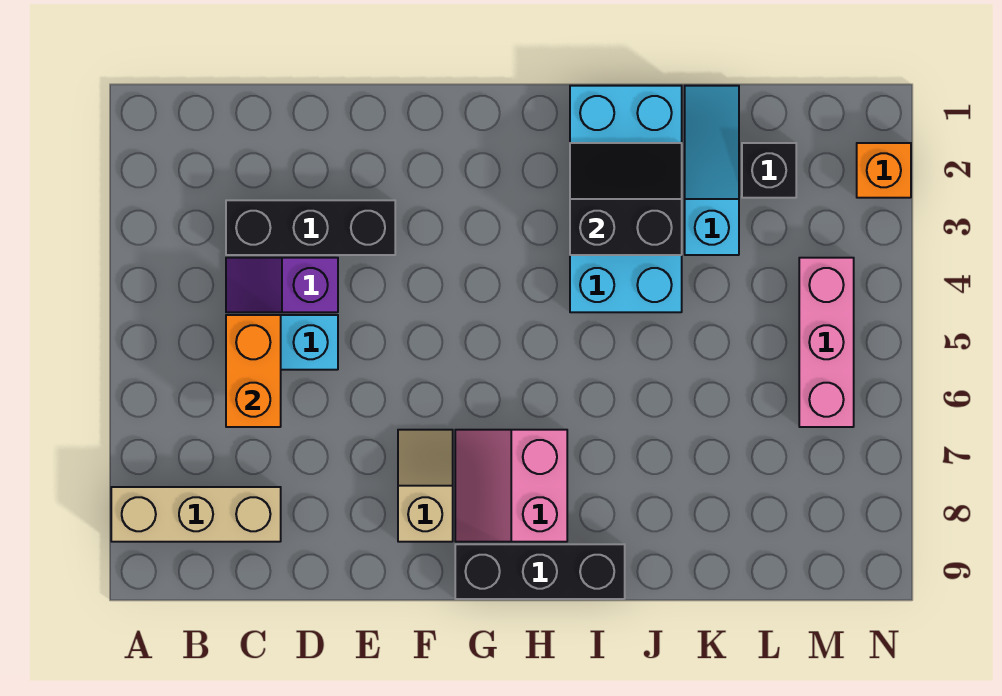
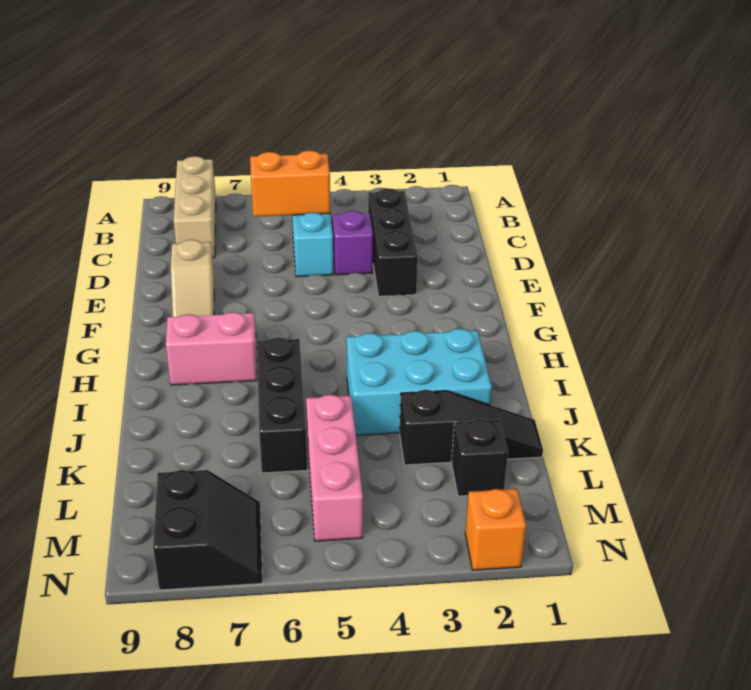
tan 1x2 slope [398,430,453,542] -> tan 1x2 slope turned to [171,240,214,317]
black 1x3 brick [455,544,625,599] -> black 1x3 brick moved to [257,338,307,473]
cyan 2x4 brick [570,86,682,312] -> cyan 2x3 brick [347,329,492,435]
black 2x2 slope [570,143,682,255] -> black 2x2 slope moved to [153,470,262,590]
cyan 1x3 slope [685,86,739,255] -> black 1x3 slope [400,390,543,465]
pink 1x3 brick [799,258,854,427] -> pink 1x3 brick turned to [306,395,363,541]

